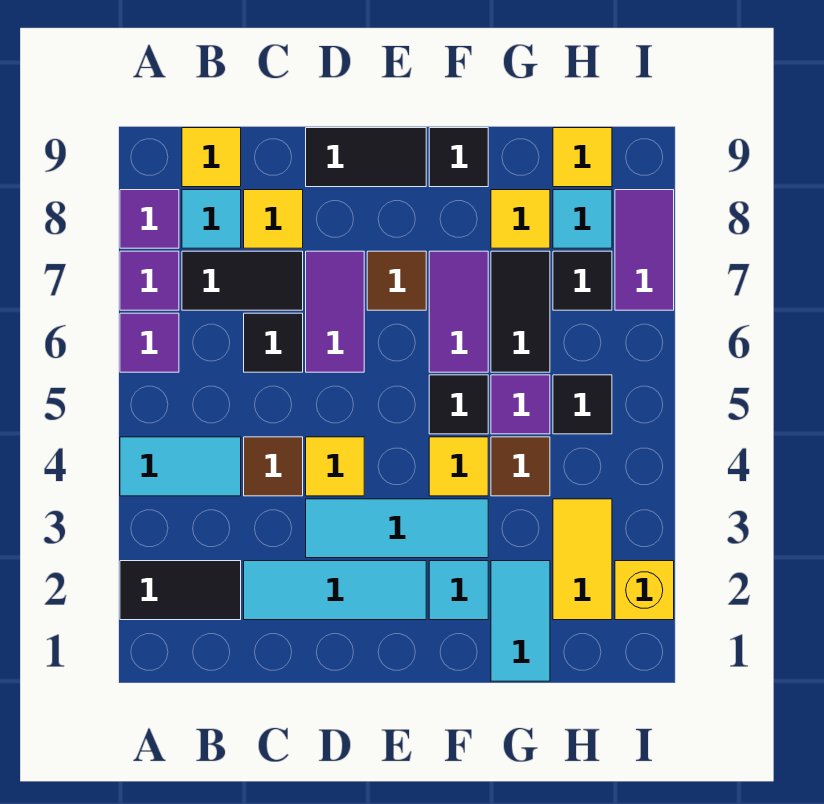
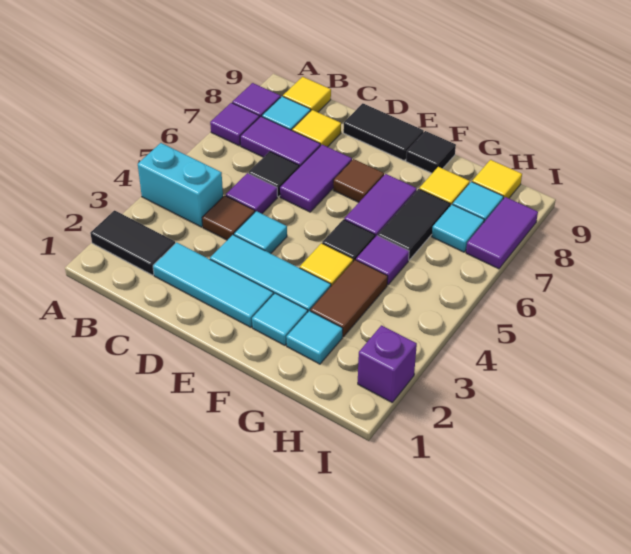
cyan 1x2 tile [120,437,241,496] -> cyan 1x2 brick [138,143,223,227]
purple 1x1 tile [120,313,179,372] -> purple 1x1 tile moved to [226,173,278,214]
black 1x2 tile [182,251,303,310] -> purple 1x2 tile [240,117,320,167]
yellow 1x1 tile [306,437,364,496] -> cyan 1x1 tile [234,211,287,254]
cyan 1x2 tile [491,561,550,681] -> cyan 1x1 tile [286,311,343,364]
brown 1x1 tile [491,437,550,496] -> brown 1x2 tile [310,260,388,337]
yellow 1x2 tile [553,499,612,620] -> none
black 1x1 tile [553,375,612,434] -> none
black 1x1 tile [553,251,612,310] -> cyan 1x1 tile [432,204,484,252]
yellow 1x1 brick [615,561,674,620] -> purple 1x1 brick [358,325,417,402]

